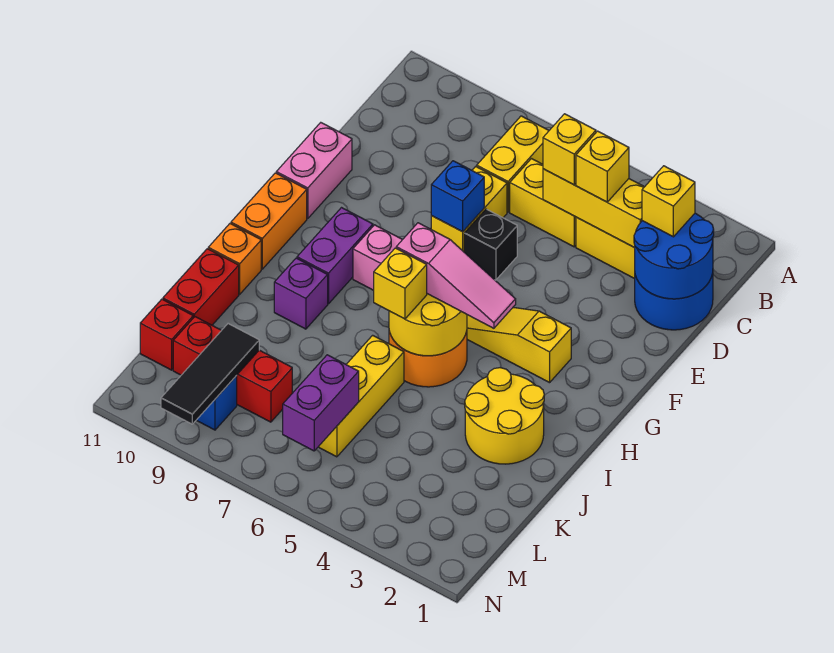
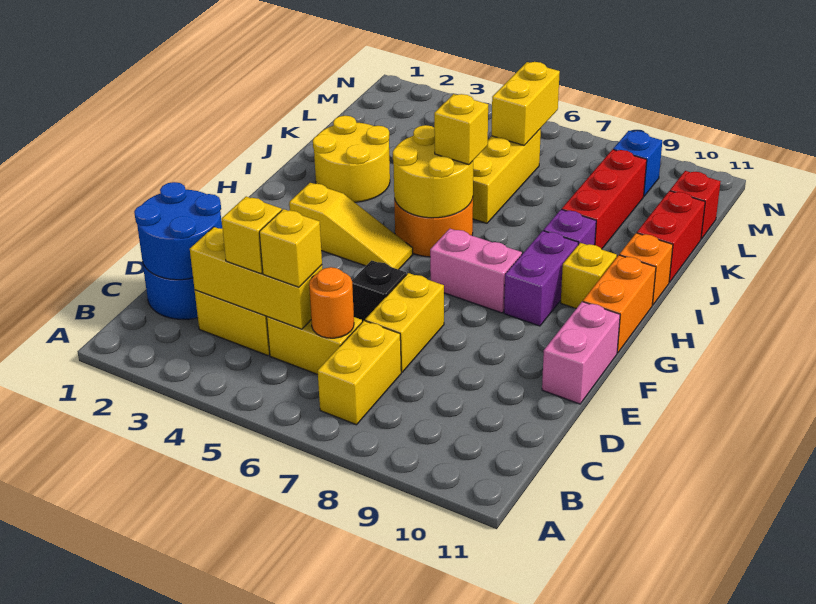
yellow 1x1 brick [642,166,695,237] -> yellow 1x1 brick moved to [561,243,617,309]
none -> orange 1x1 round brick [309,267,354,338]
blue 1x1 brick [431,161,484,232] -> none
pink 1x3 slope [396,223,516,328] -> none
purple 1x2 brick [283,355,359,451] -> yellow 1x2 brick [492,62,560,145]
red 1x3 brick [173,317,292,422] -> red 1x3 brick turned to [562,149,647,249]
black 1x3 tile [161,324,259,424] -> none

